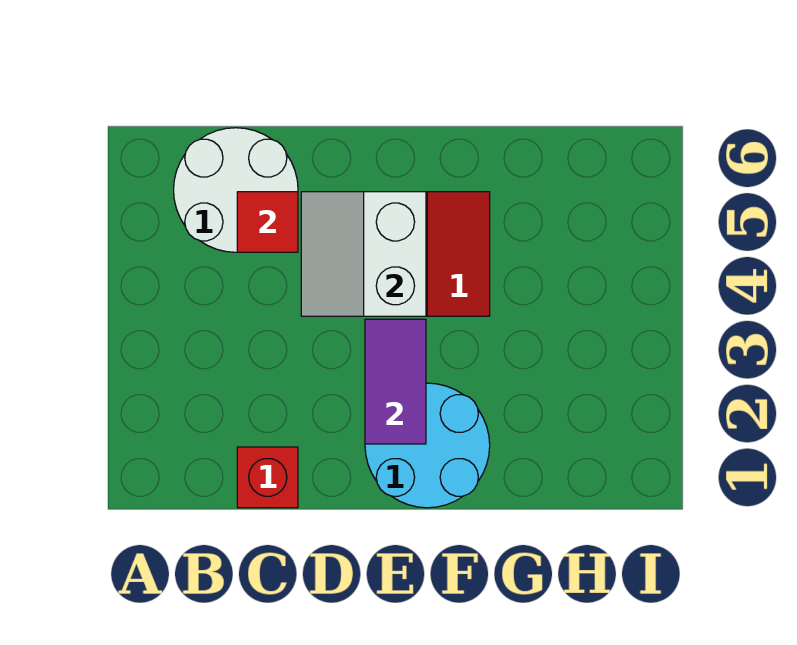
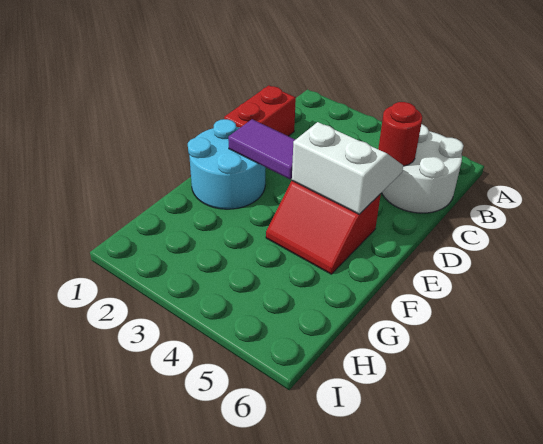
red 1x1 brick [237,447,298,508] -> red 1x2 brick [224,85,296,136]
red 1x1 tile [237,192,298,252] -> red 1x1 round brick [378,102,422,166]

